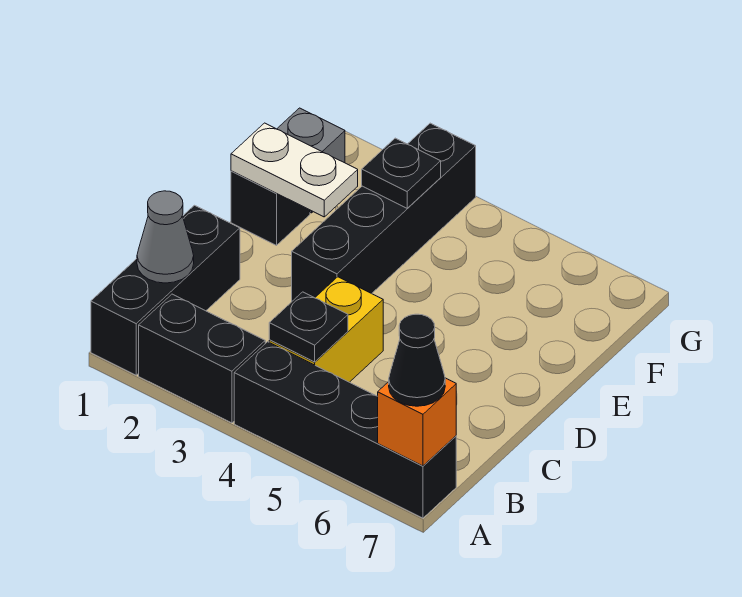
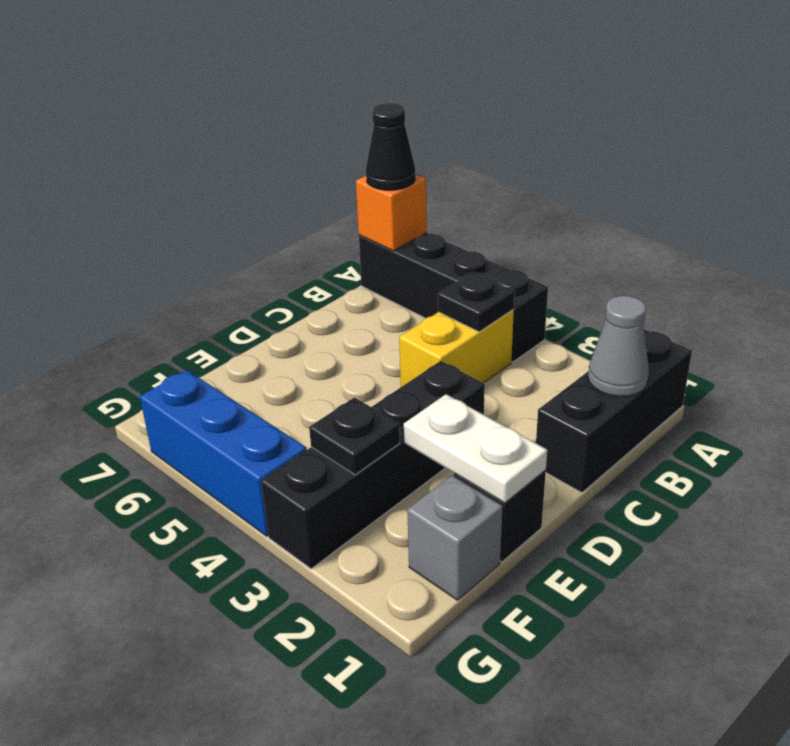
black 1x2 brick [139,294,265,423] -> none
none -> blue 1x3 brick [140,370,307,536]

